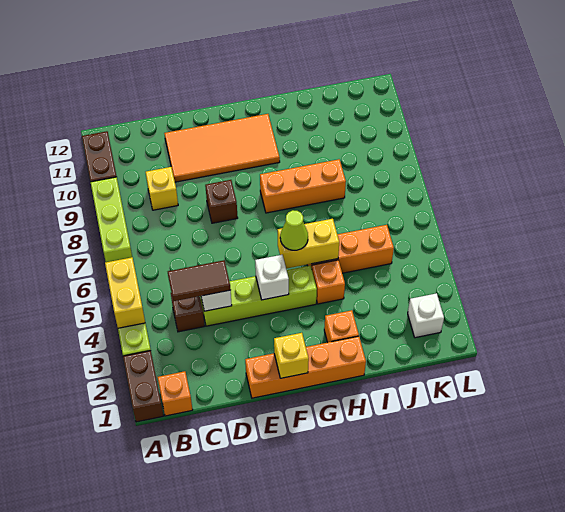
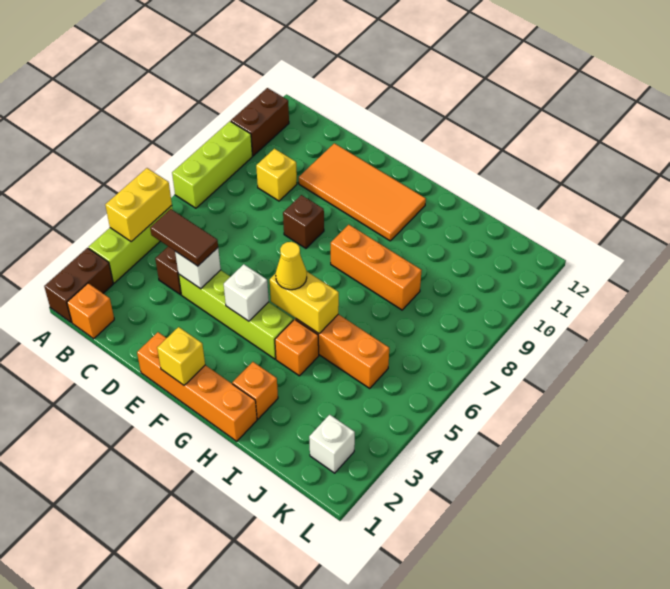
lime 1x1 cone [280,210,308,250] -> yellow 1x1 cone [276,242,307,290]

